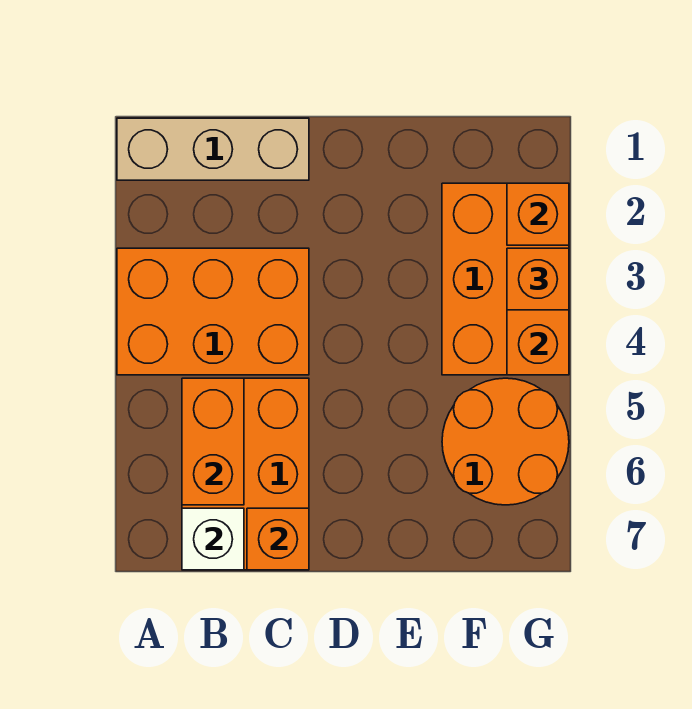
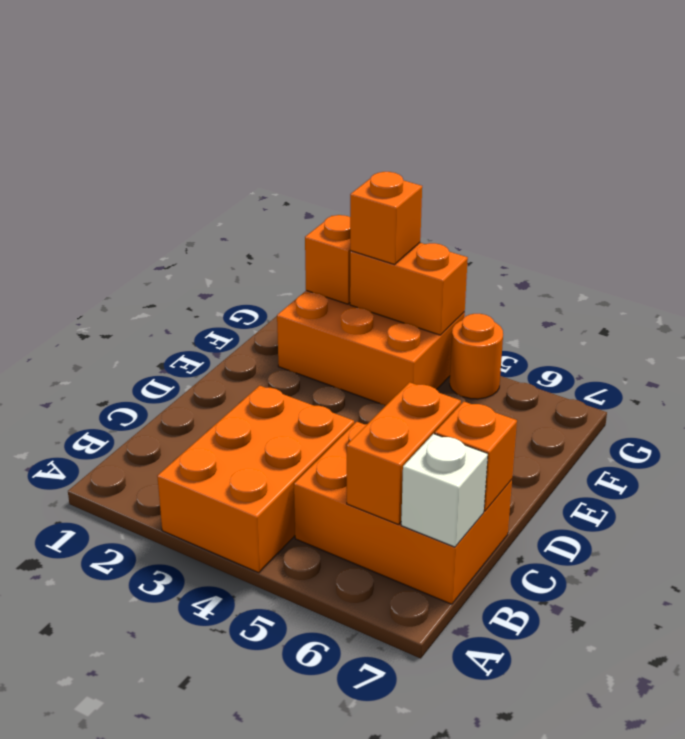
tan 1x3 brick [117,118,309,180] -> none
orange 1x2 brick [182,378,244,505] -> orange 1x2 brick turned to [347,382,461,525]
orange 2x2 round brick [442,378,569,505] -> orange 1x1 round brick [450,314,503,399]

